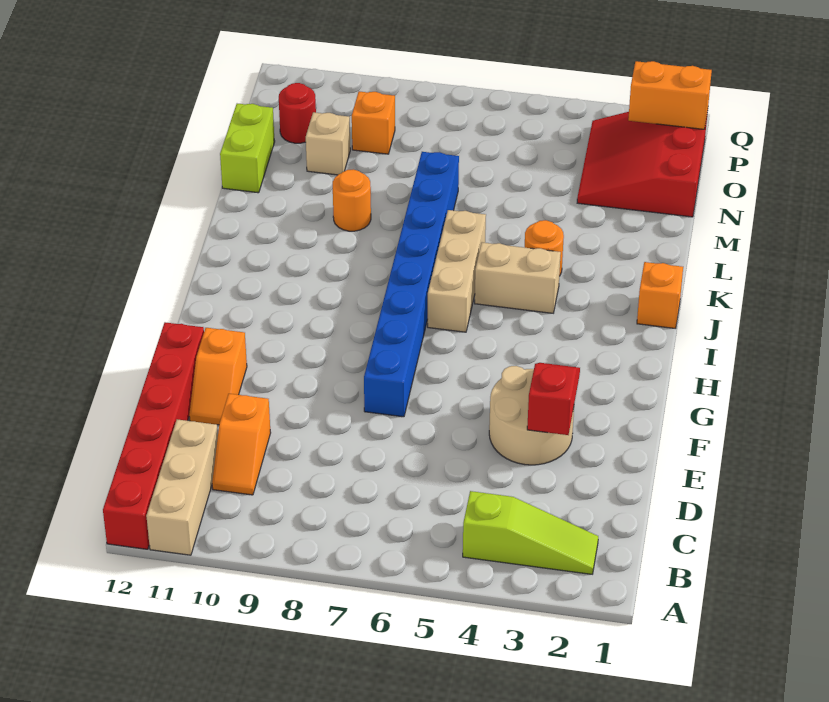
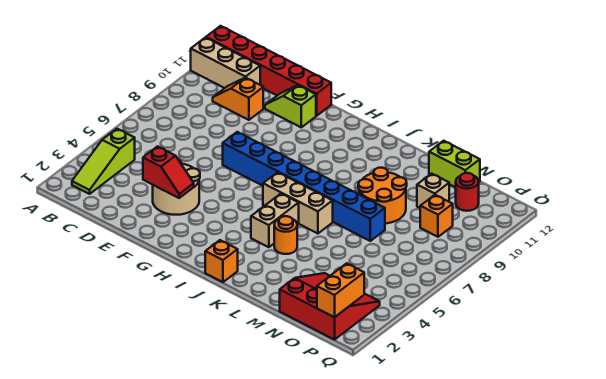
orange 1x2 slope [189,328,247,425] -> lime 1x2 slope [265,85,316,127]
orange 1x1 round brick [333,169,371,231] -> orange 2x2 round brick [358,168,407,223]

